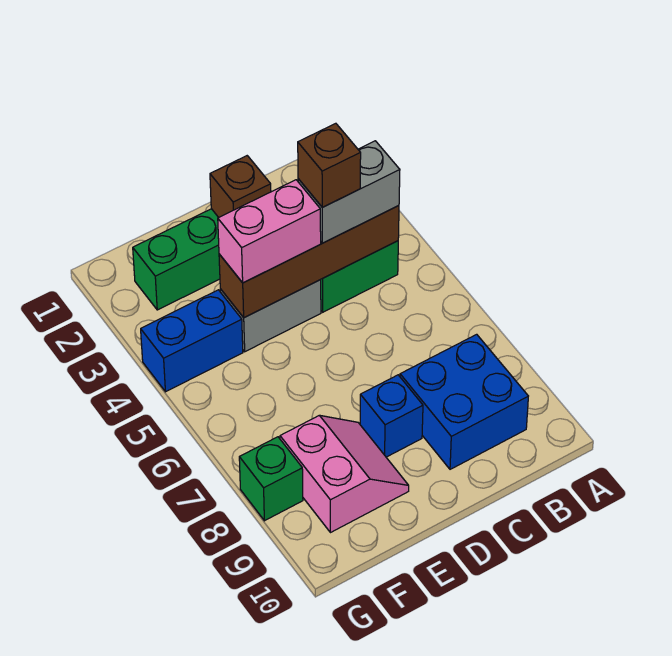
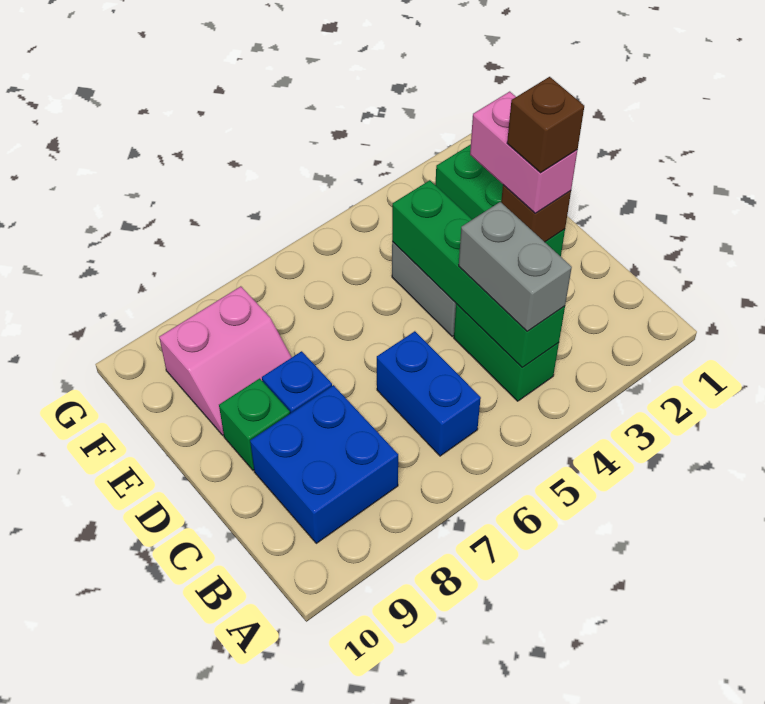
brown 1x4 brick [219,206,399,318] -> green 1x4 brick [392,180,565,368]
brown 1x1 brick [298,123,361,207] -> brown 1x1 brick moved to [507,77,584,173]
pink 1x2 brick [218,180,321,283] -> pink 1x2 brick moved to [470,92,577,213]
blue 1x2 brick [141,290,243,392] -> blue 1x2 brick moved to [377,331,481,456]
green 1x1 brick [239,437,303,521] -> green 1x1 brick moved to [219,378,290,470]

